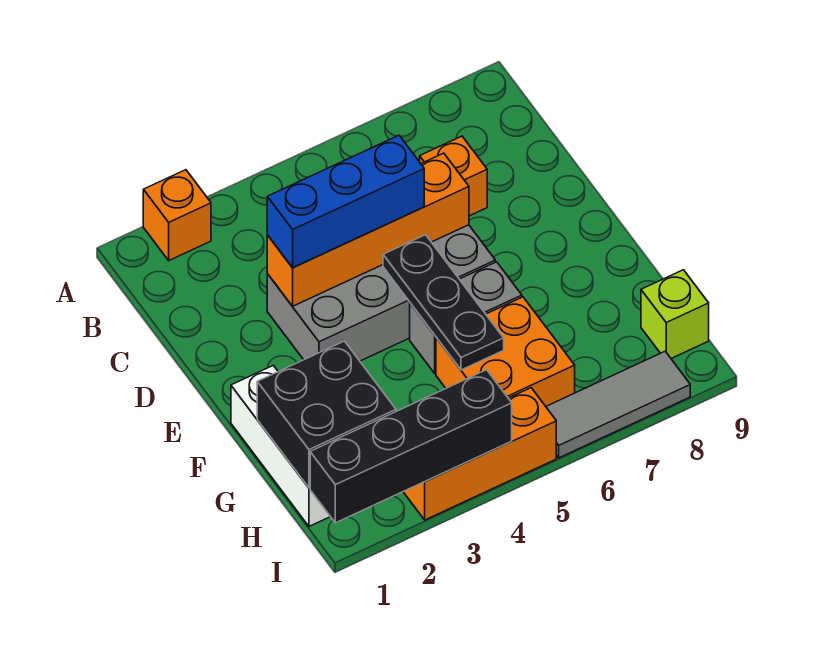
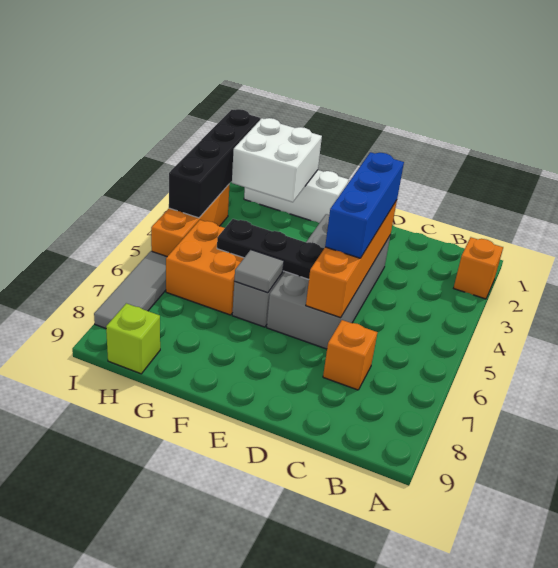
none -> grey 1x1 tile [234,250,284,293]
black 2x2 brick [257,341,396,488] -> white 2x2 brick [232,118,322,202]

